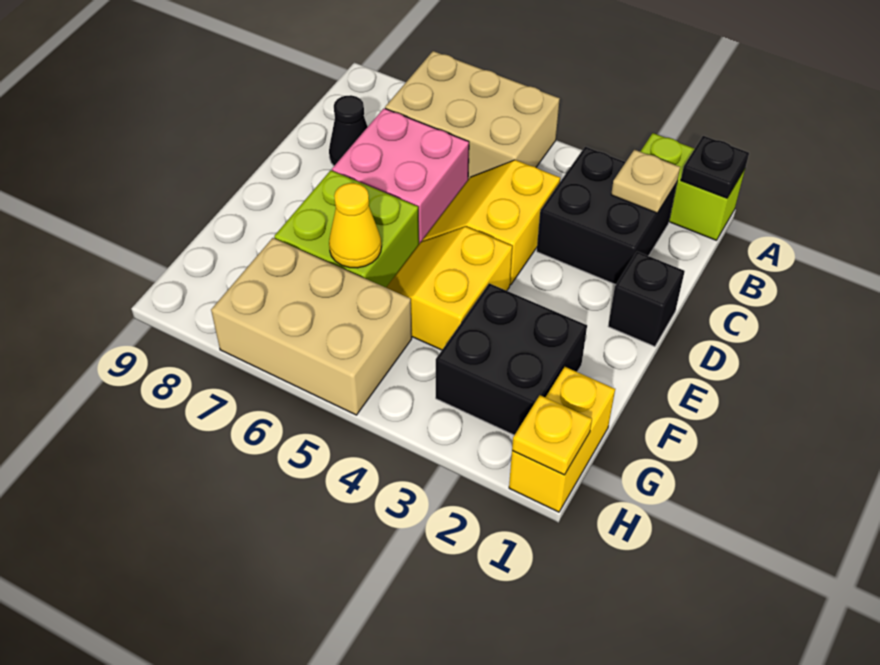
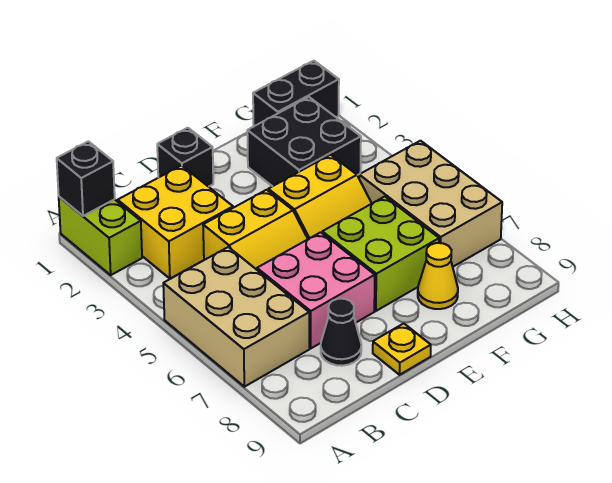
black 1x1 plate [681,136,749,198] -> black 1x1 brick [57,141,115,216]
black 2x2 brick [537,147,677,285] -> yellow 2x2 brick [118,166,233,279]
tan 1x1 plate [611,150,680,213] -> none
yellow 1x1 cone [329,183,381,268] -> yellow 1x1 cone moved to [418,243,458,309]
yellow 1x2 brick [509,367,615,512] -> black 1x2 brick [253,61,339,127]
yellow 1x1 plate [512,395,592,475] -> yellow 1x1 plate moved to [373,323,431,375]

